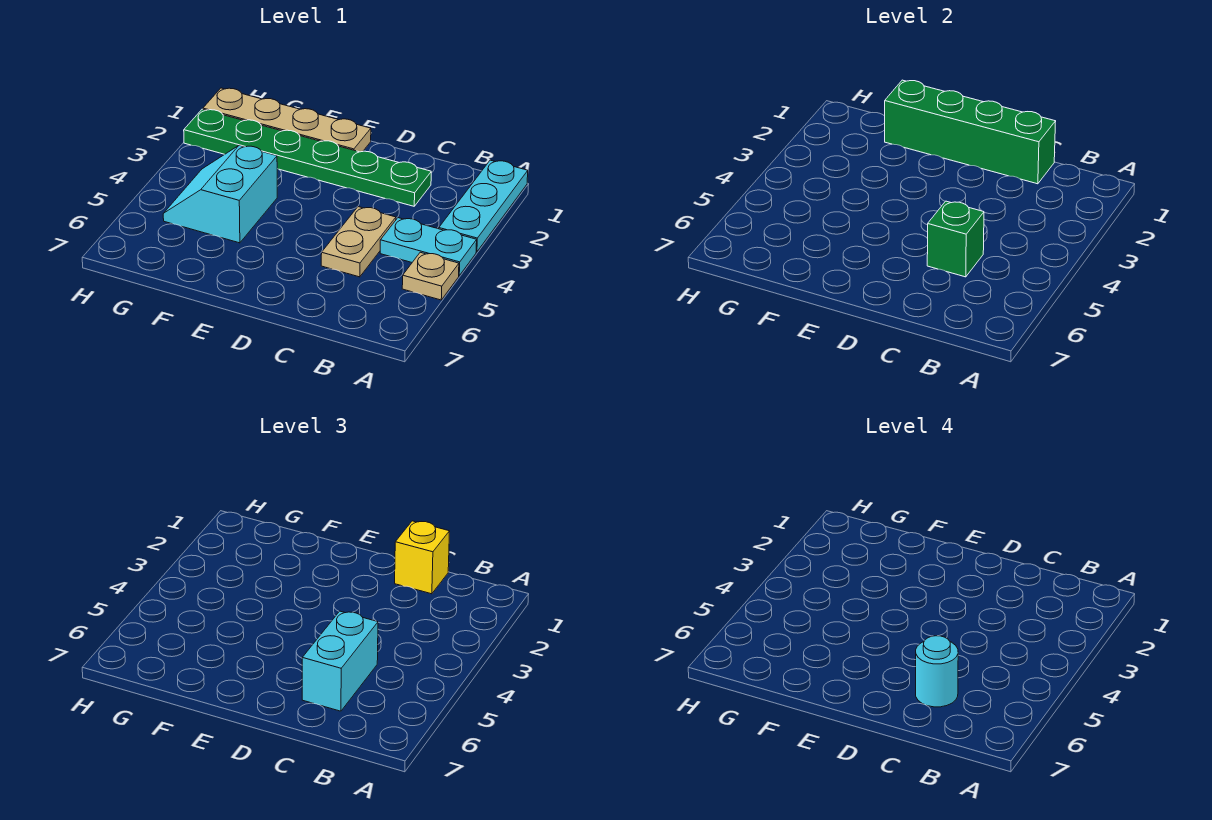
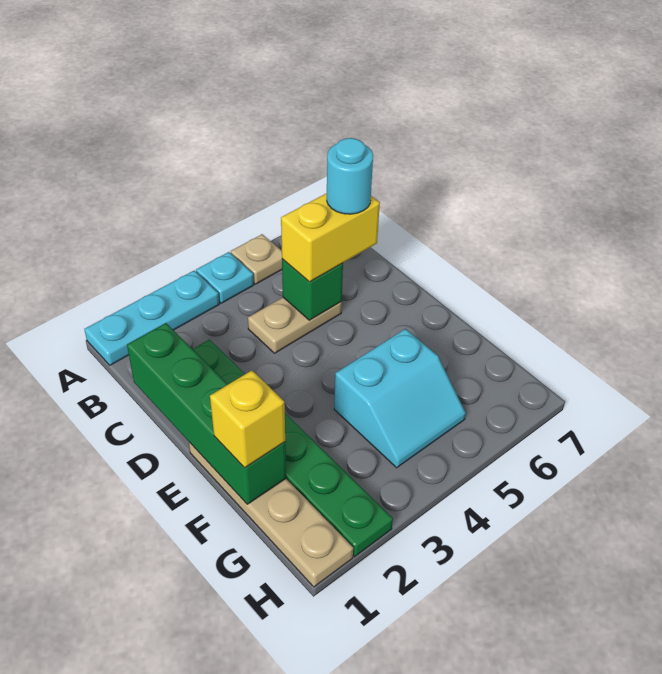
cyan 1x2 plate [380,218,477,276] -> cyan 1x1 plate [196,252,254,303]
yellow 1x1 brick [395,521,450,594] -> yellow 1x1 brick moved to [210,370,285,468]
cyan 1x2 brick [302,611,378,711] -> yellow 1x2 brick [281,193,380,282]

